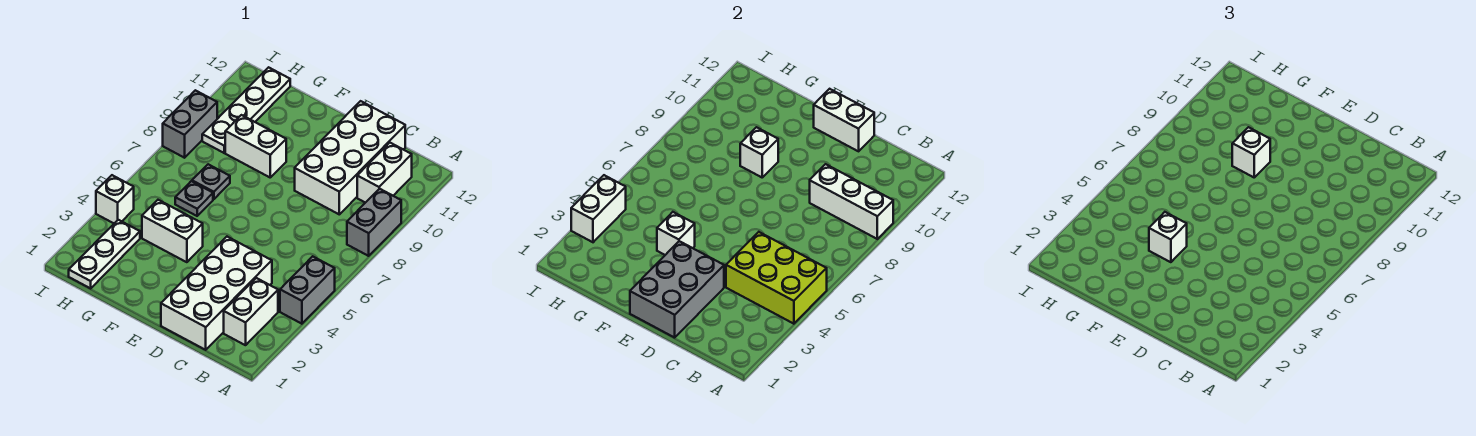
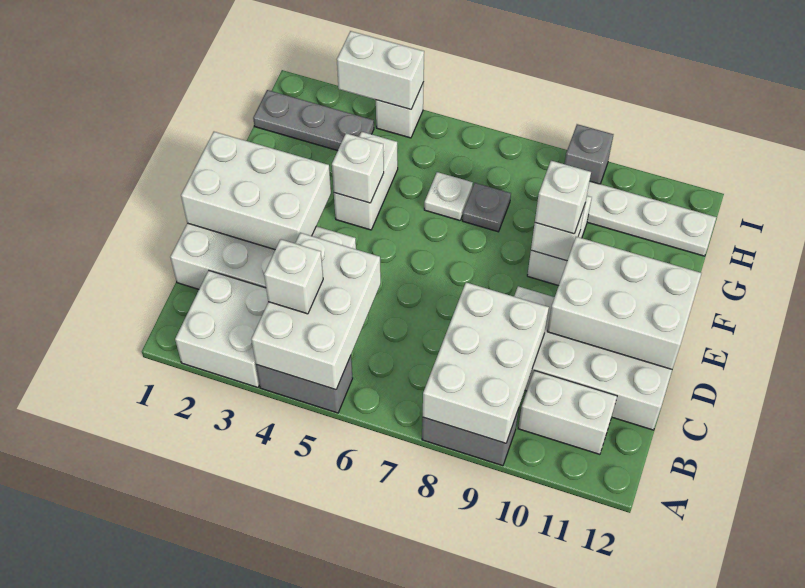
lime 2x3 brick [726,232,827,324] -> white 2x3 brick [251,233,381,390]
white 1x3 brick [810,164,893,239] -> white 2x3 brick [422,282,549,443]
white 1x2 brick [224,278,278,345] -> white 2x2 brick [175,271,268,387]
grey 2x3 brick [630,241,724,338] -> white 2x3 brick [181,132,331,250]
white 1x2 brick [814,89,874,151] -> white 2x3 brick [547,237,701,369]
white 1x1 brick [1149,212,1187,262] -> white 1x1 brick moved to [264,239,323,314]
grey 1x1 plate [175,181,213,216] -> white 1x1 plate [424,172,473,220]
white 1x3 plate [69,220,140,288] -> grey 1x3 plate [253,90,374,151]
grey 1x2 brick [163,90,217,158] -> grey 1x1 brick [565,124,614,184]

